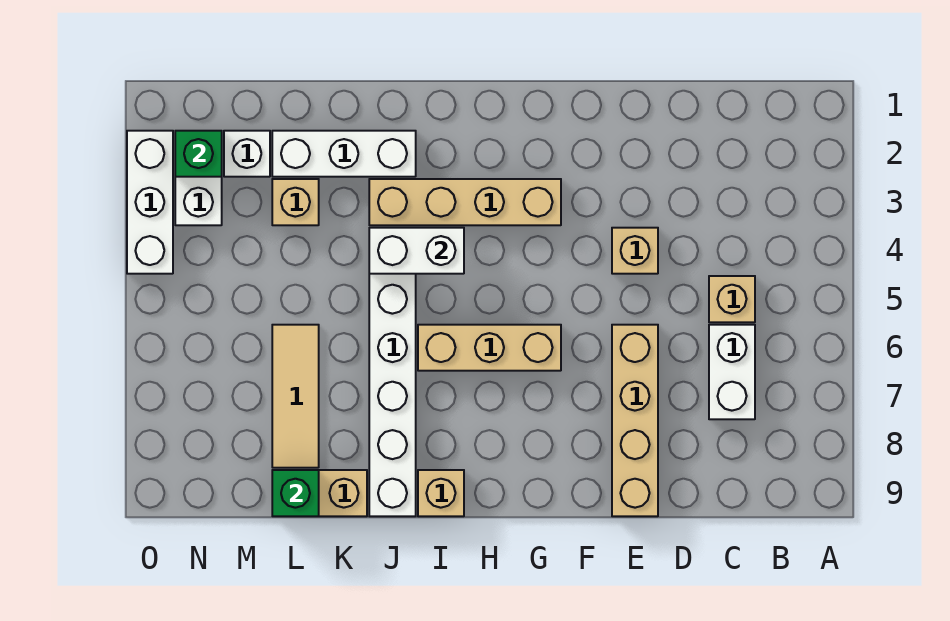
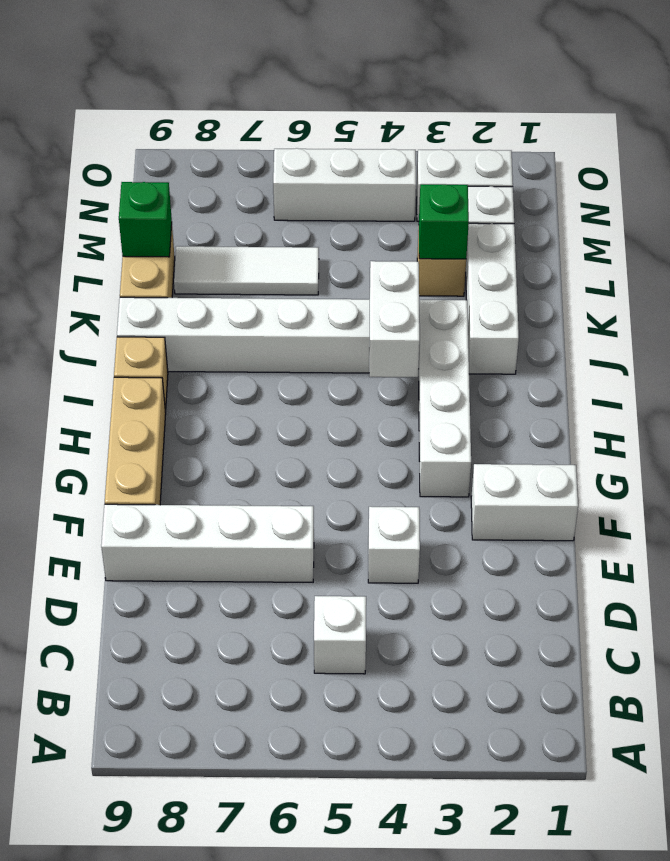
tan 1x1 brick [709,276,755,322] -> white 1x1 brick [314,596,366,674]
white 1x2 brick [709,325,755,419] -> white 1x2 brick moved to [471,464,578,541]
tan 1x1 brick [612,228,658,274] -> white 1x1 brick [368,507,420,583]
tan 1x4 brick [612,325,658,516] -> white 1x4 brick [101,504,314,582]
tan 1x4 brick [369,179,561,225] -> white 1x4 brick [418,300,471,497]
tan 1x3 brick [418,325,561,371] -> tan 1x3 brick moved to [105,377,166,505]
tan 1x3 tile [272,325,319,468] -> white 1x3 tile [174,246,319,295]
green 1x1 brick [175,131,222,177] -> green 1x1 brick moved to [419,184,469,259]
white 1x3 brick [127,131,173,274] -> white 1x3 brick moved to [273,148,416,221]

